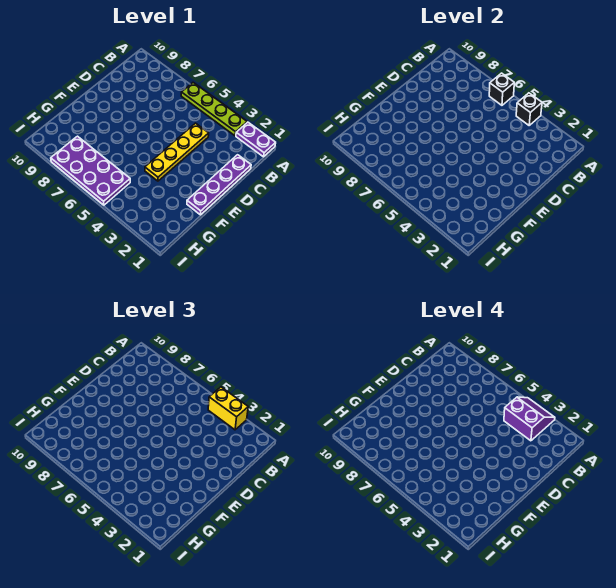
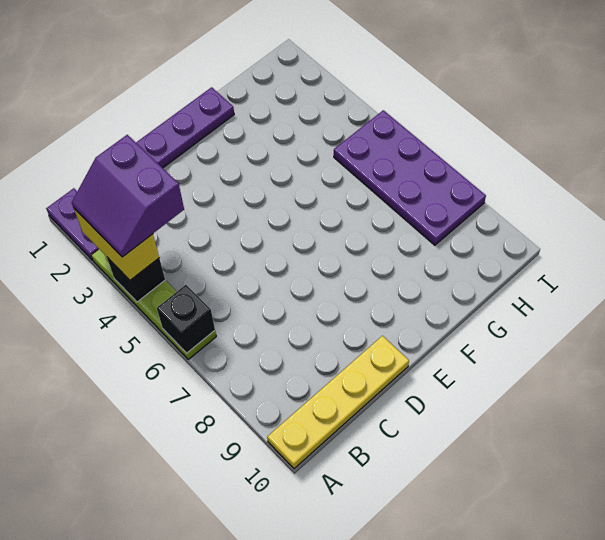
yellow 1x4 plate [145,123,209,181] -> yellow 1x4 plate moved to [267,336,409,469]

